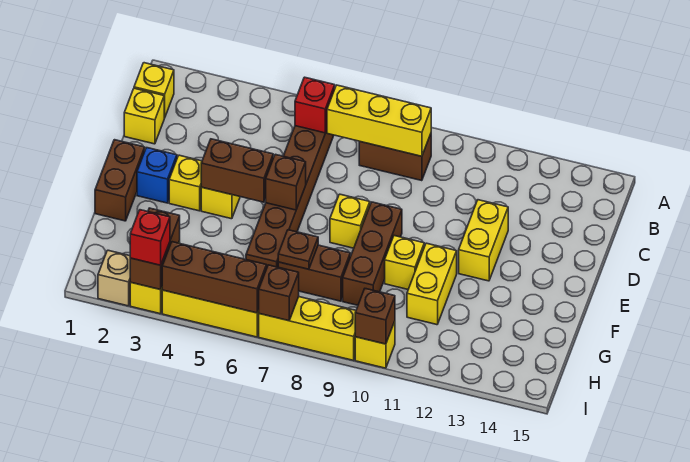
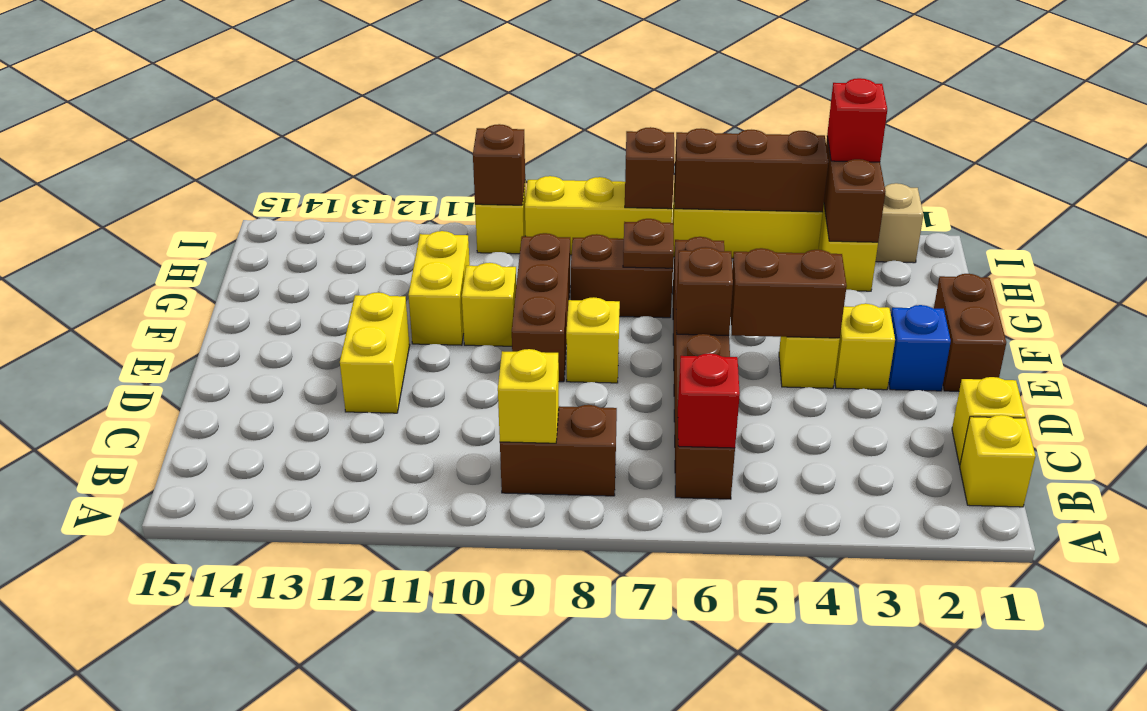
yellow 1x3 brick [327,85,431,156] -> yellow 1x1 brick [498,349,559,443]

